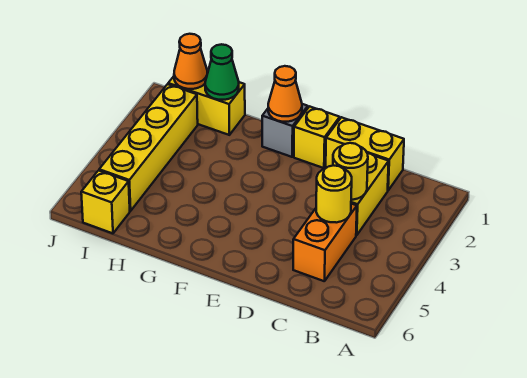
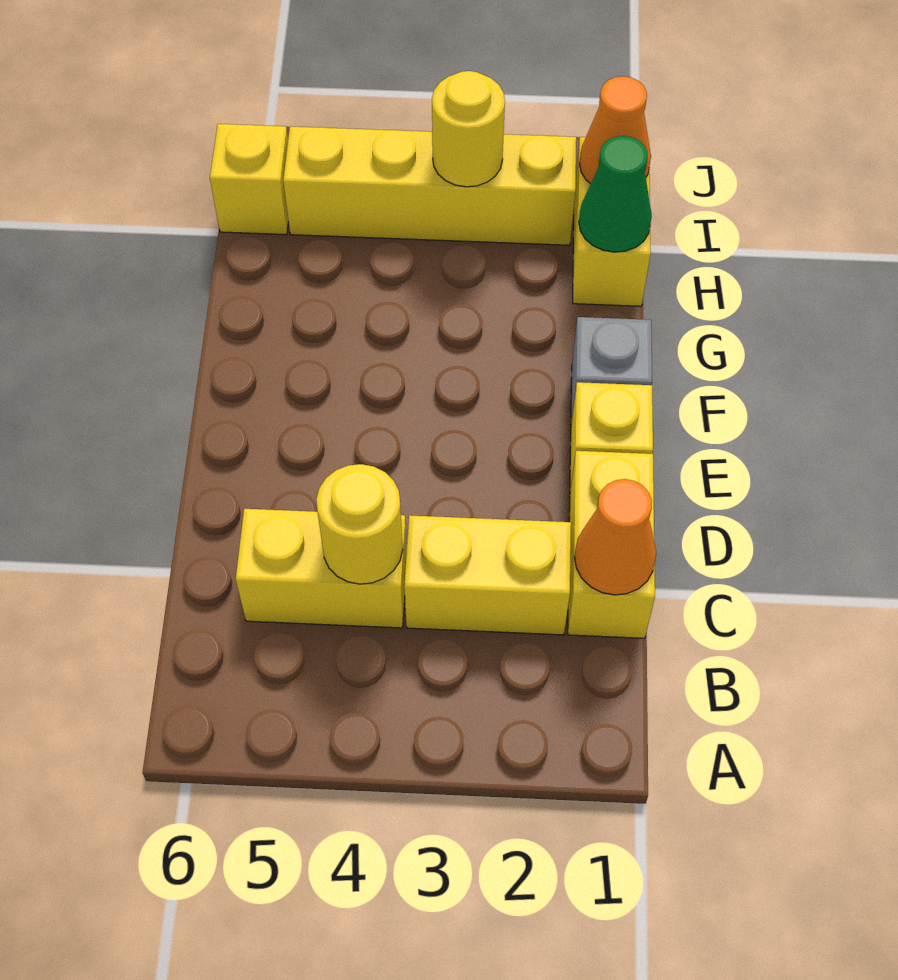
yellow 1x1 round brick [333,143,368,200] -> yellow 1x1 round brick moved to [432,71,505,187]
orange 1x2 brick [293,204,357,281] -> yellow 1x2 brick [236,509,407,628]
orange 1x1 cone [268,66,302,122] -> orange 1x1 cone moved to [574,479,656,595]

